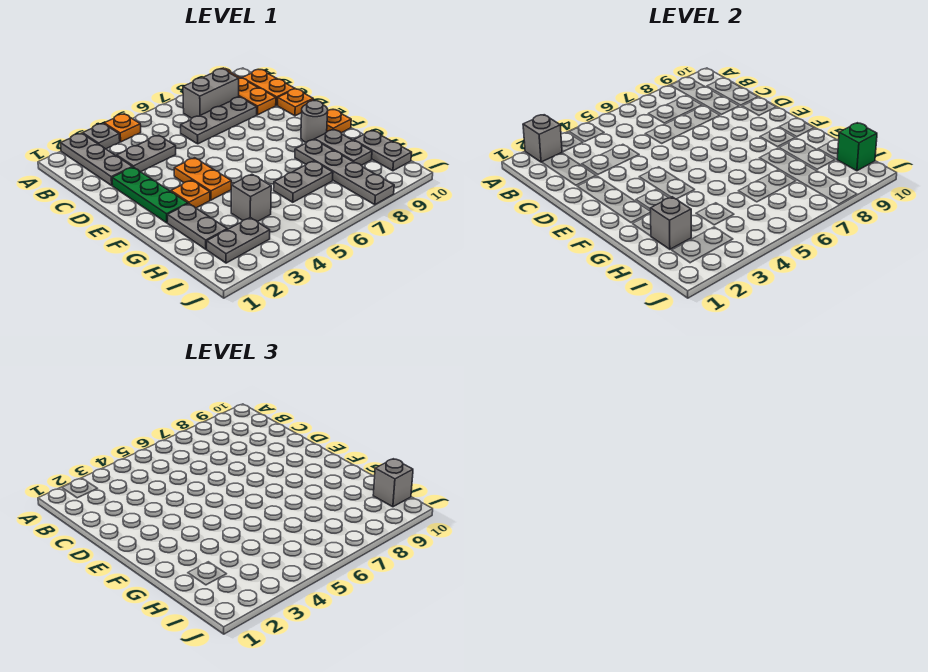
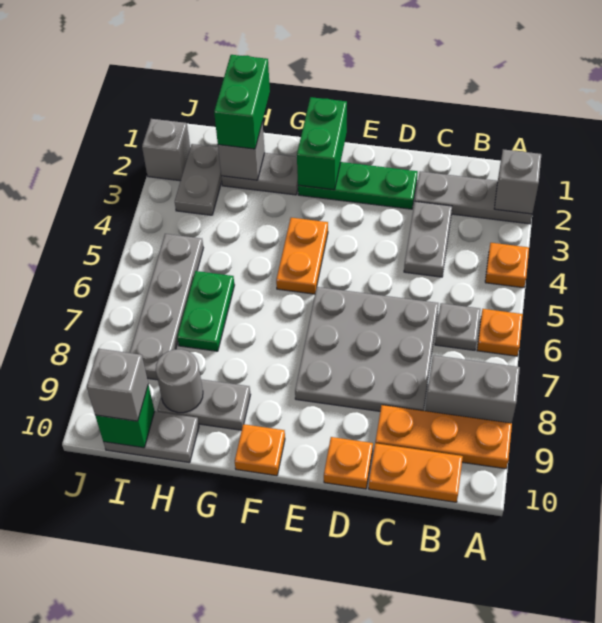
grey 1x1 plate [83,124,120,149] -> grey 1x1 plate moved to [435,303,480,350]
grey 1x2 brick [183,69,239,118] -> grey 1x2 brick turned to [425,355,520,423]
grey 1x3 plate [181,97,257,144] -> grey 3x3 plate [295,287,438,411]
orange 1x2 plate [174,158,231,200] -> orange 1x2 plate turned to [276,218,328,294]
none -> green 1x2 brick [297,97,347,190]
orange 1x1 plate [171,180,210,208] -> orange 1x1 plate moved to [477,309,523,356]
grey 1x1 round brick [301,101,328,143] -> grey 1x1 round brick moved to [156,349,203,413]
grey 1x4 plate [295,139,394,205] -> grey 1x4 plate turned to [130,234,203,380]
none -> green 1x2 brick [214,55,270,149]
grey 1x1 brick [231,174,271,222] -> grey 1x1 brick moved to [142,119,190,181]
grey 1x2 plate [274,161,333,202] -> green 1x2 plate [177,271,234,351]

